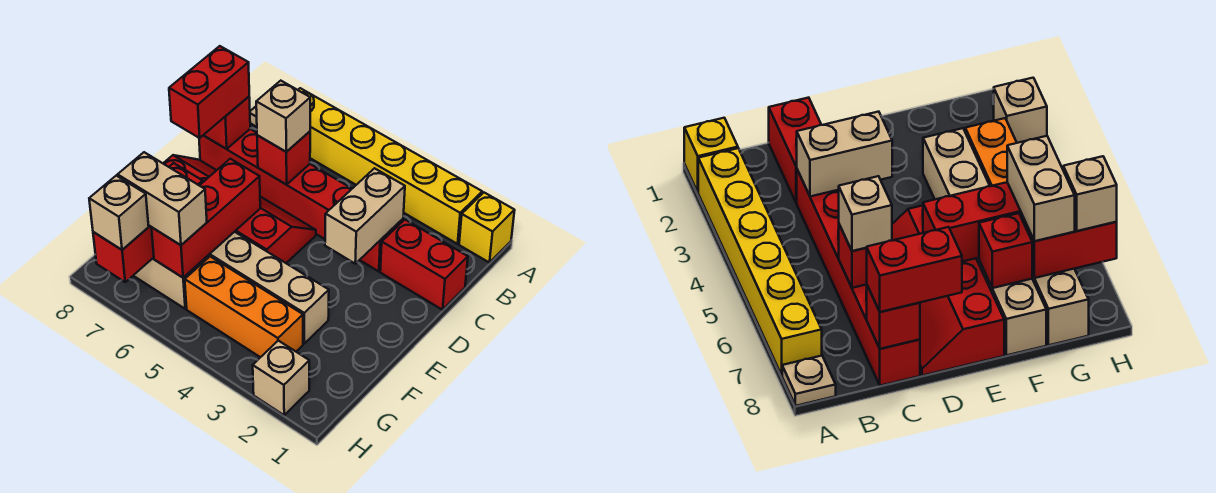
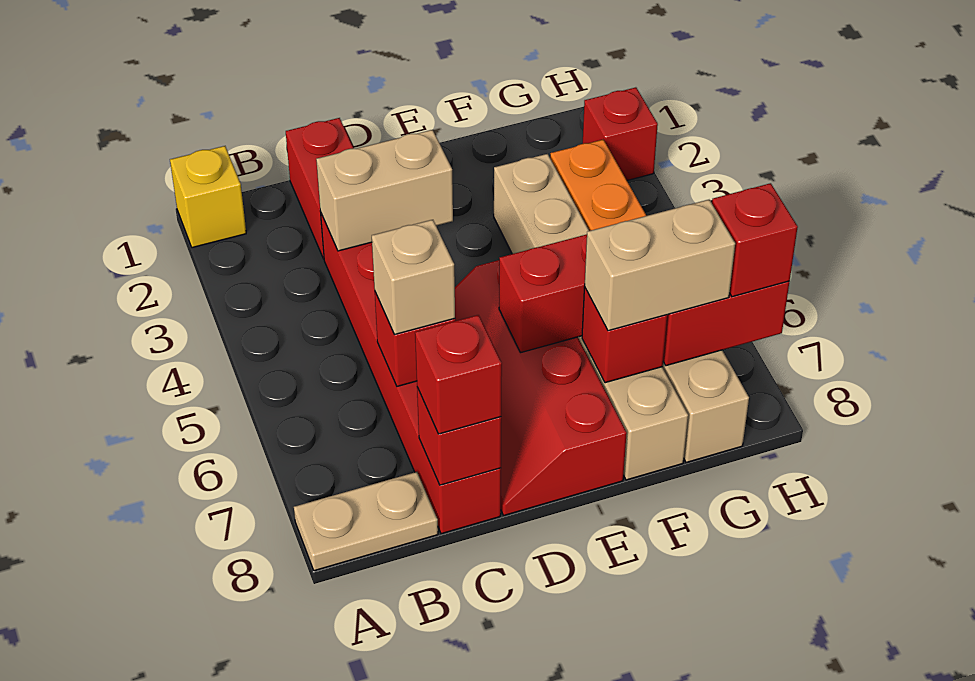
yellow 1x6 brick [298,88,482,244] -> none
tan 1x1 plate [782,356,836,406] -> tan 1x2 plate [294,472,438,571]
red 1x2 brick [169,46,249,138] -> red 1x1 brick [415,315,502,434]
tan 1x2 brick [118,152,207,245] -> tan 1x2 brick turned to [585,200,735,331]
tan 1x1 brick [253,341,309,415] -> red 1x1 brick [583,87,658,180]
tan 1x1 brick [89,176,149,250] -> red 1x1 brick [712,183,798,297]

